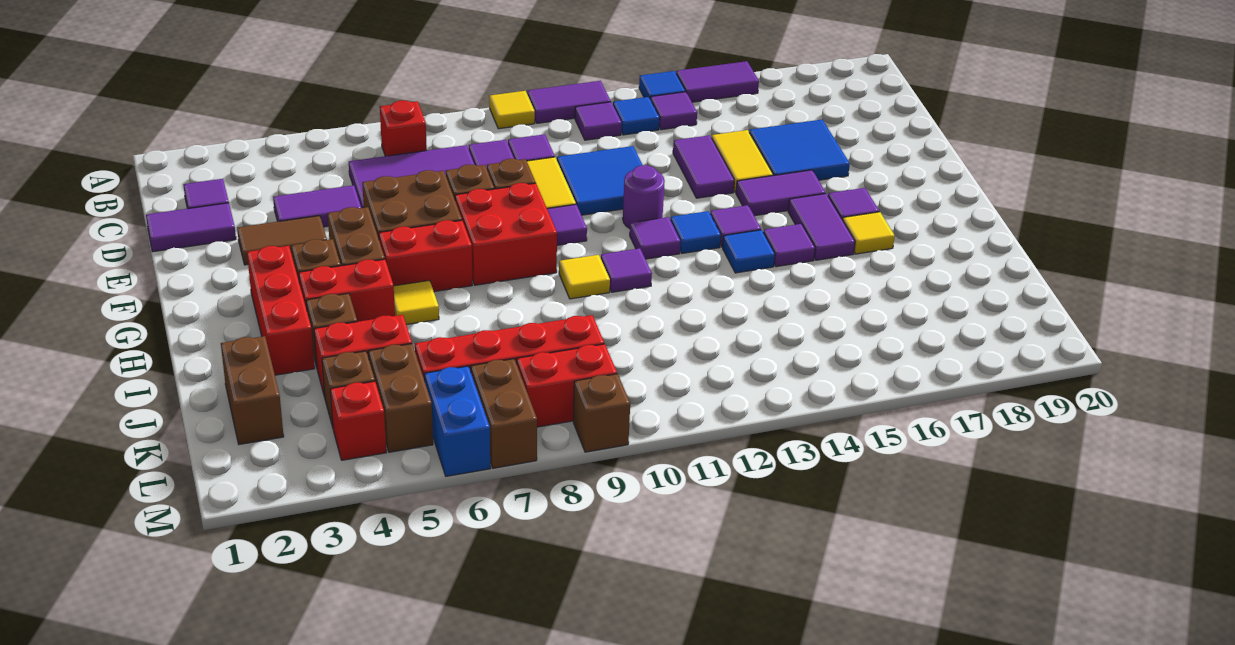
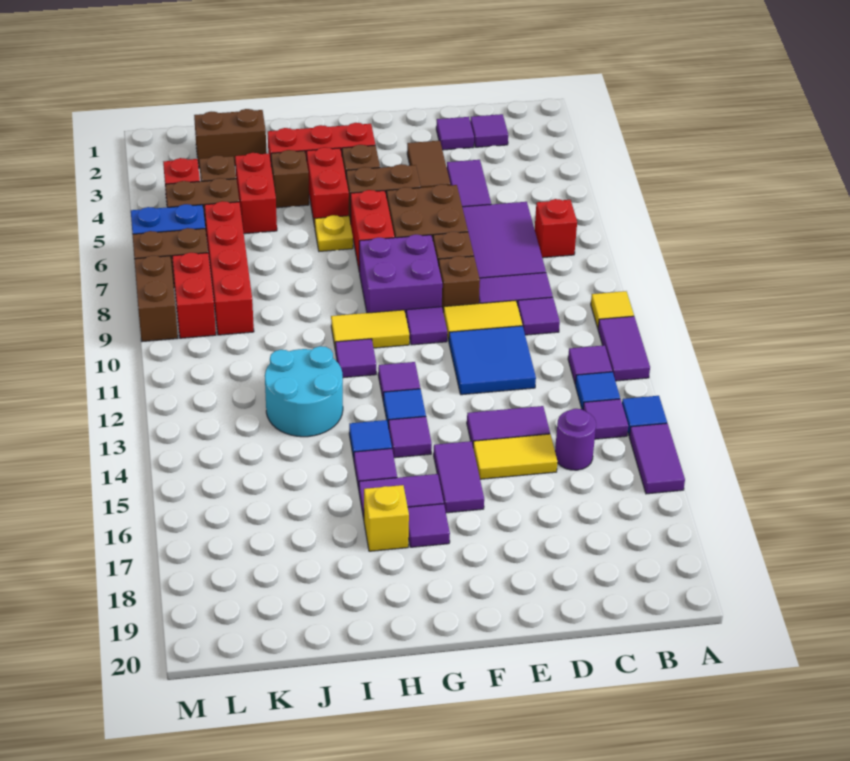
purple 1x2 tile [146,203,236,252] -> purple 1x1 tile [436,117,474,150]
blue 2x2 tile [749,120,850,180] -> none
red 2x2 brick [455,183,557,285] -> purple 2x2 brick [359,235,442,315]
purple 1x1 round brick [623,165,665,229] -> purple 1x1 round brick moved to [555,409,596,470]
yellow 1x1 tile [394,280,439,325] -> yellow 1x1 plate [315,215,353,251]
yellow 1x1 tile [559,255,610,299] -> yellow 1x2 tile [331,310,409,351]
yellow 1x1 tile [843,212,895,254] -> yellow 1x1 brick [364,485,409,551]
none -> cyan 2x2 round brick [265,346,343,437]
brown 1x1 brick [573,374,630,452] -> brown 1x2 brick [134,256,178,342]

